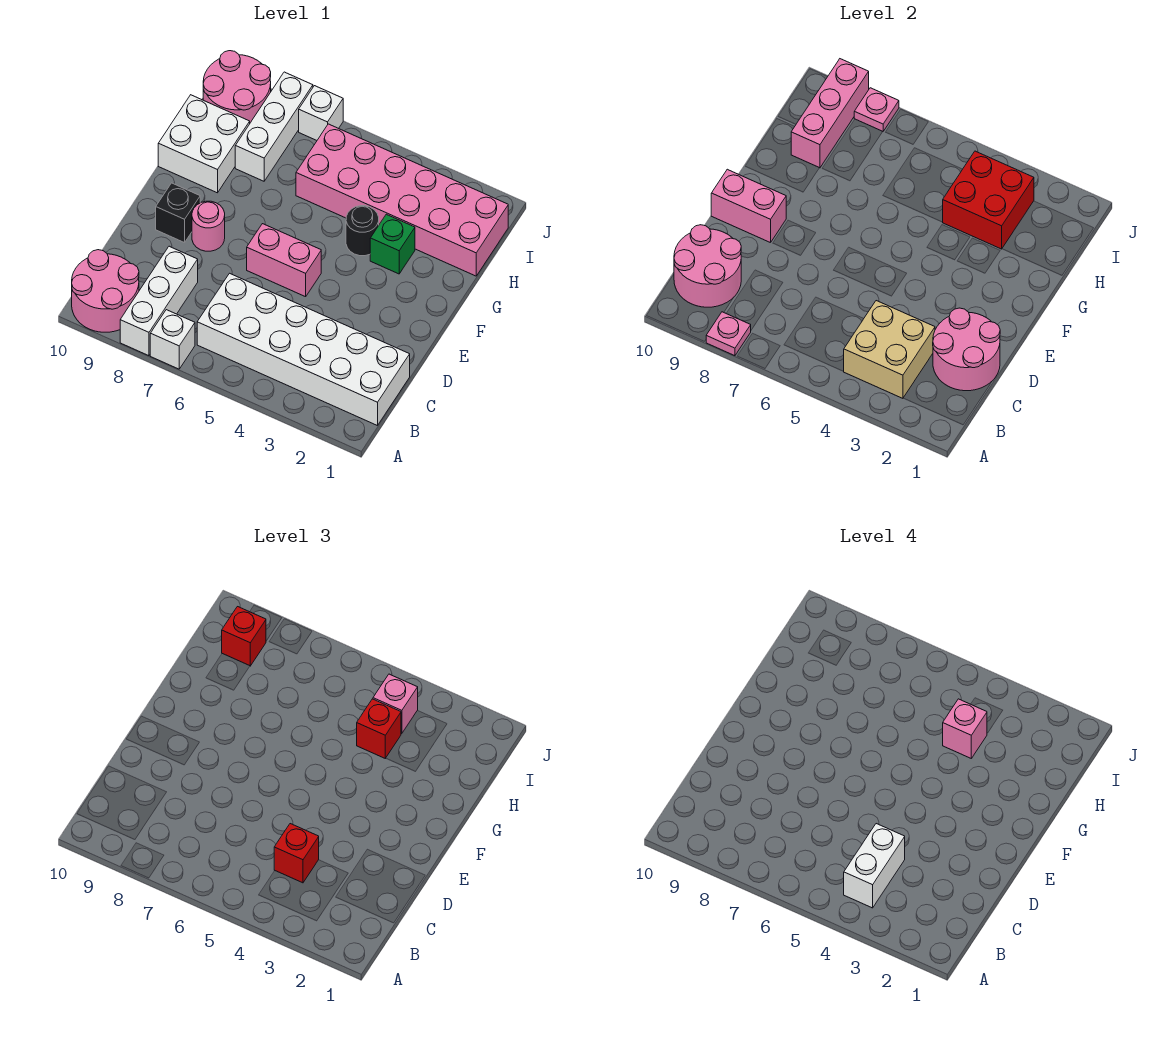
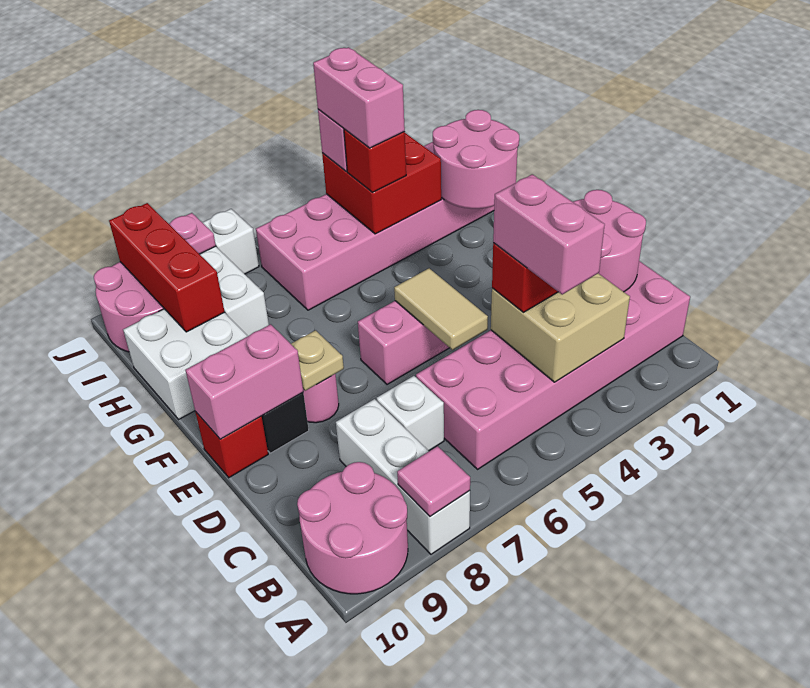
white 1x1 brick [150,310,195,369] -> white 1x1 brick moved to [377,376,444,451]
pink 1x1 plate [706,312,751,356] -> pink 1x1 tile [397,446,470,516]
white 2x6 brick [197,273,410,426] -> pink 2x6 brick [416,261,690,469]
white 1x2 brick [844,824,905,908] -> pink 1x2 brick [493,174,605,295]
pink 2x2 round brick [674,225,741,307] -> pink 2x2 round brick moved to [433,110,519,209]
none -> tan 1x2 tile [394,268,488,350]
none -> tan 1x1 plate [291,330,344,391]
green 1x1 brick [370,214,415,274] -> none
black 1x1 round brick [346,206,379,256] -> none
pink 1x1 brick [943,699,987,758] -> pink 1x2 brick [313,47,405,148]
pink 1x3 brick [791,59,869,168] -> red 1x3 brick [109,203,225,332]
red 1x1 brick [222,607,266,666] -> red 1x1 brick moved to [195,412,268,478]

